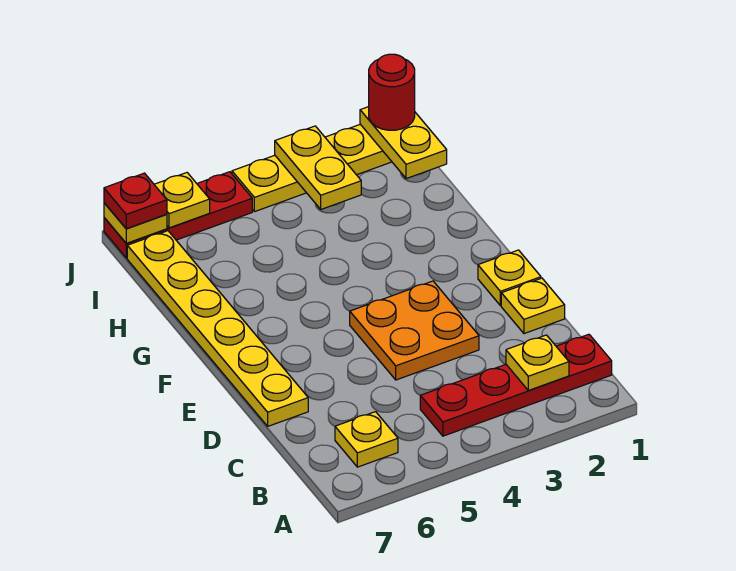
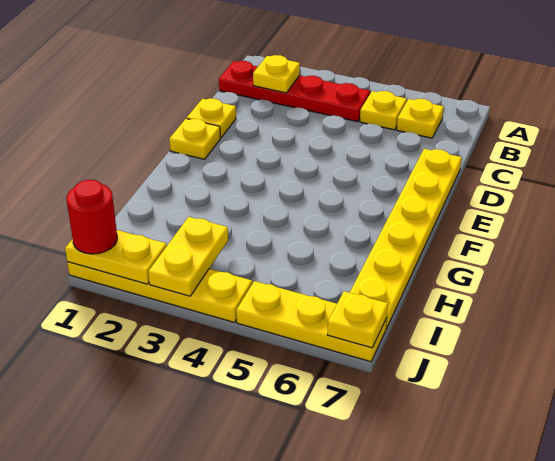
orange 2x2 plate [350,281,479,380] -> none
yellow 1x2 plate [360,107,447,179] -> yellow 1x2 plate turned to [65,230,167,284]
red 1x3 plate [104,172,252,258] -> yellow 1x3 plate [236,281,387,362]
yellow 1x1 plate [154,173,210,228] -> yellow 1x1 plate moved to [360,91,407,130]
red 1x1 plate [104,173,167,229] -> none

